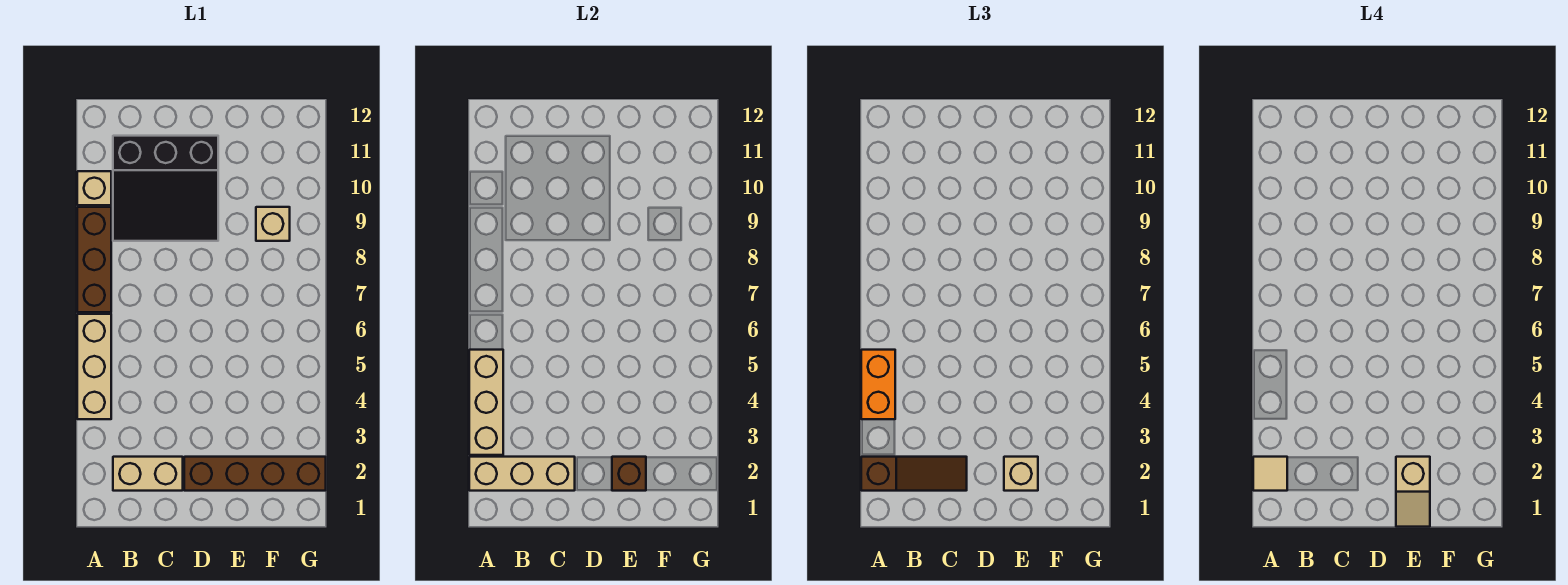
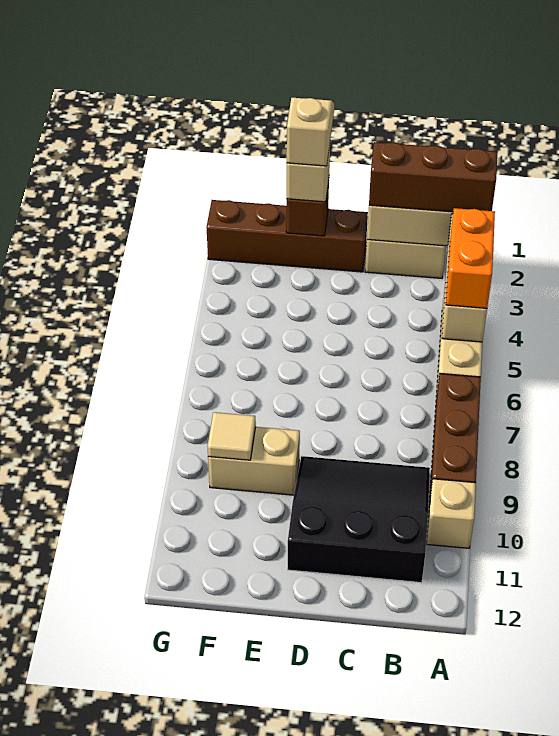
brown 1x3 slope [861,457,967,491] -> brown 1x3 brick [369,142,497,212]
tan 1x1 tile [1253,457,1287,491] -> tan 1x1 tile moved to [208,412,256,460]
tan 1x1 brick [256,207,290,241] -> tan 1x2 brick [208,427,300,495]

